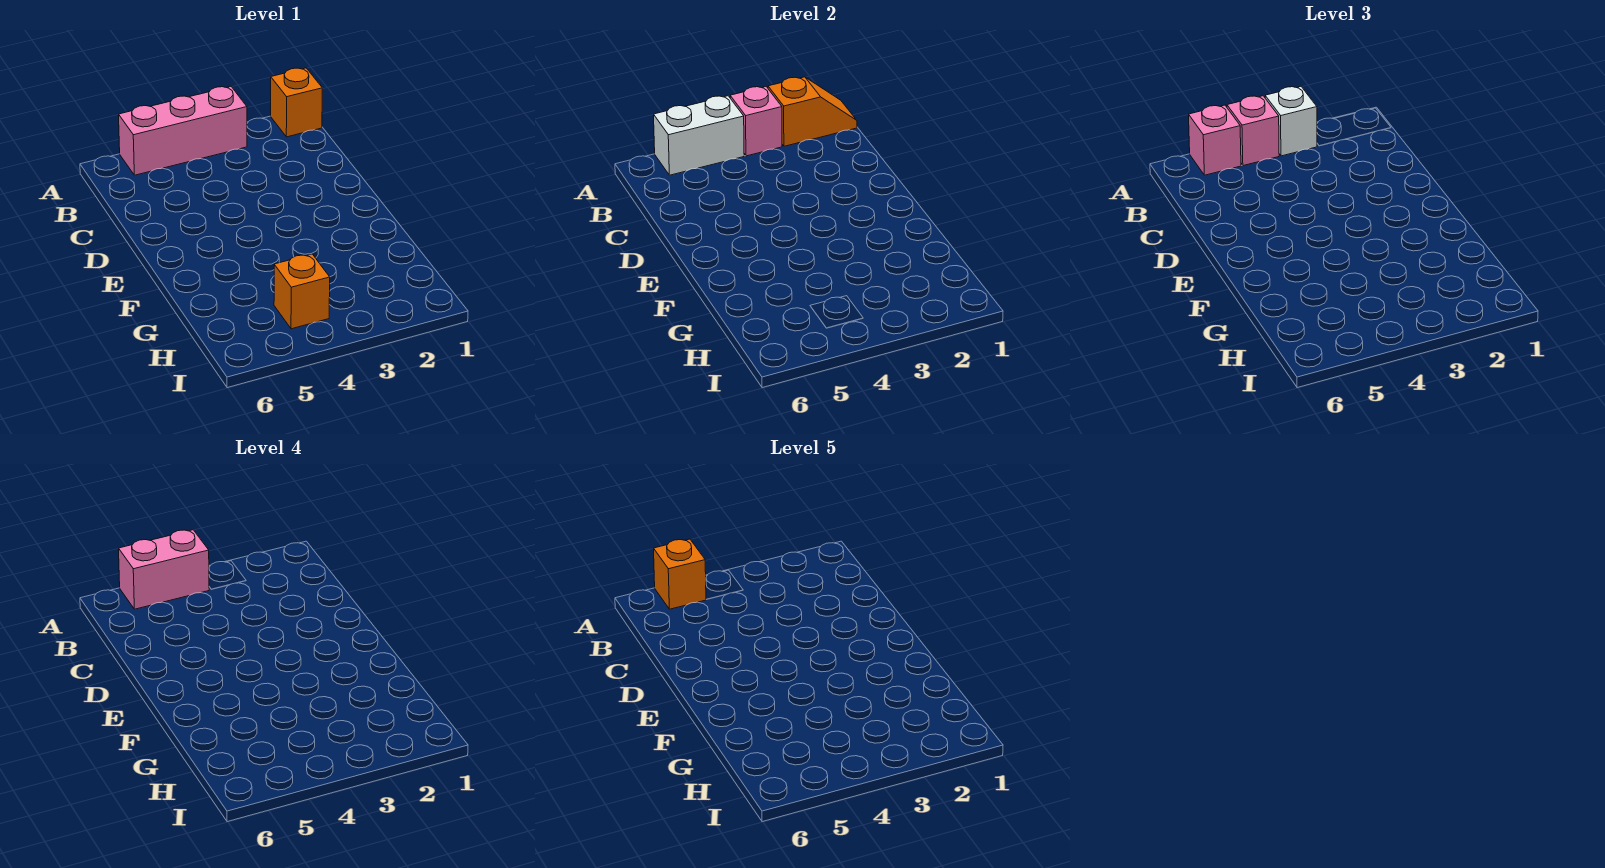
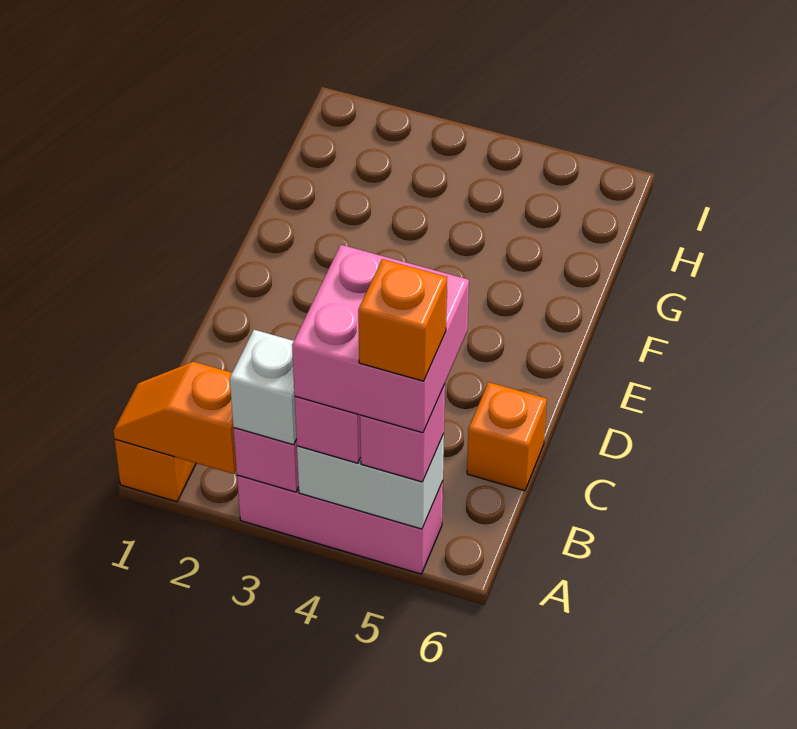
pink 1x2 brick [119,530,209,609] -> pink 2x2 brick [292,245,469,433]
orange 1x1 brick [274,254,330,329] -> orange 1x1 brick moved to [467,382,547,491]

